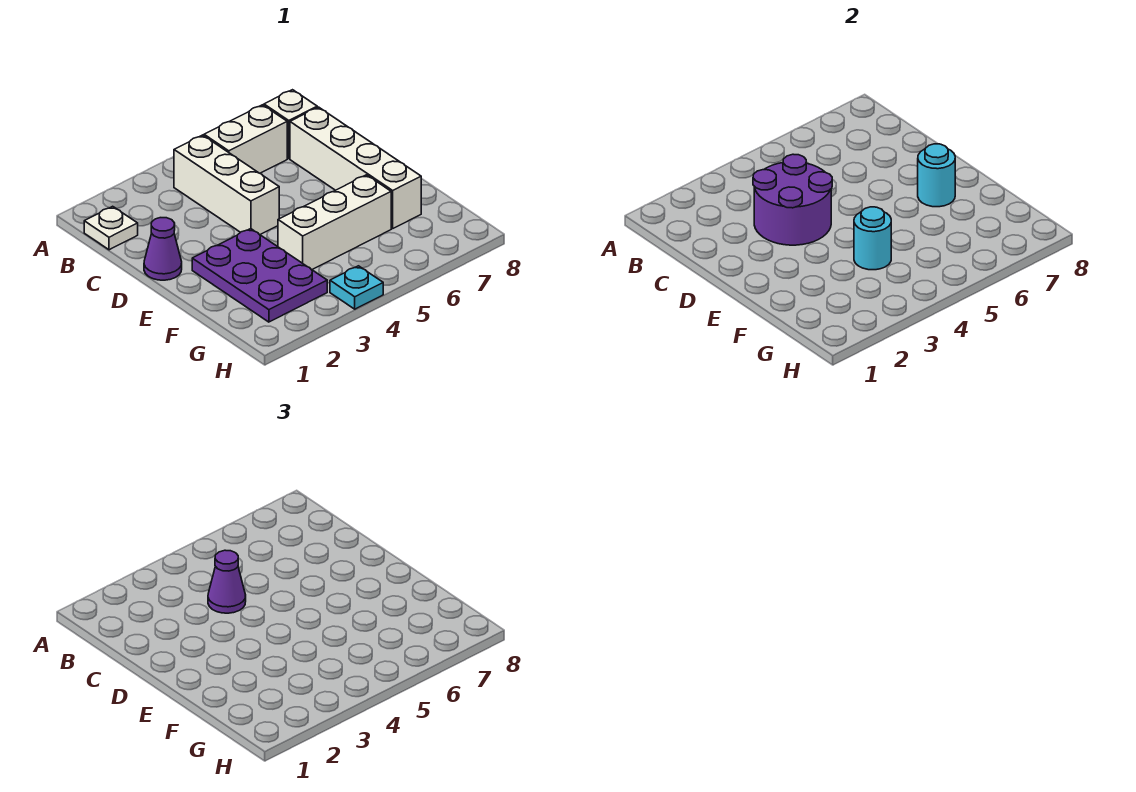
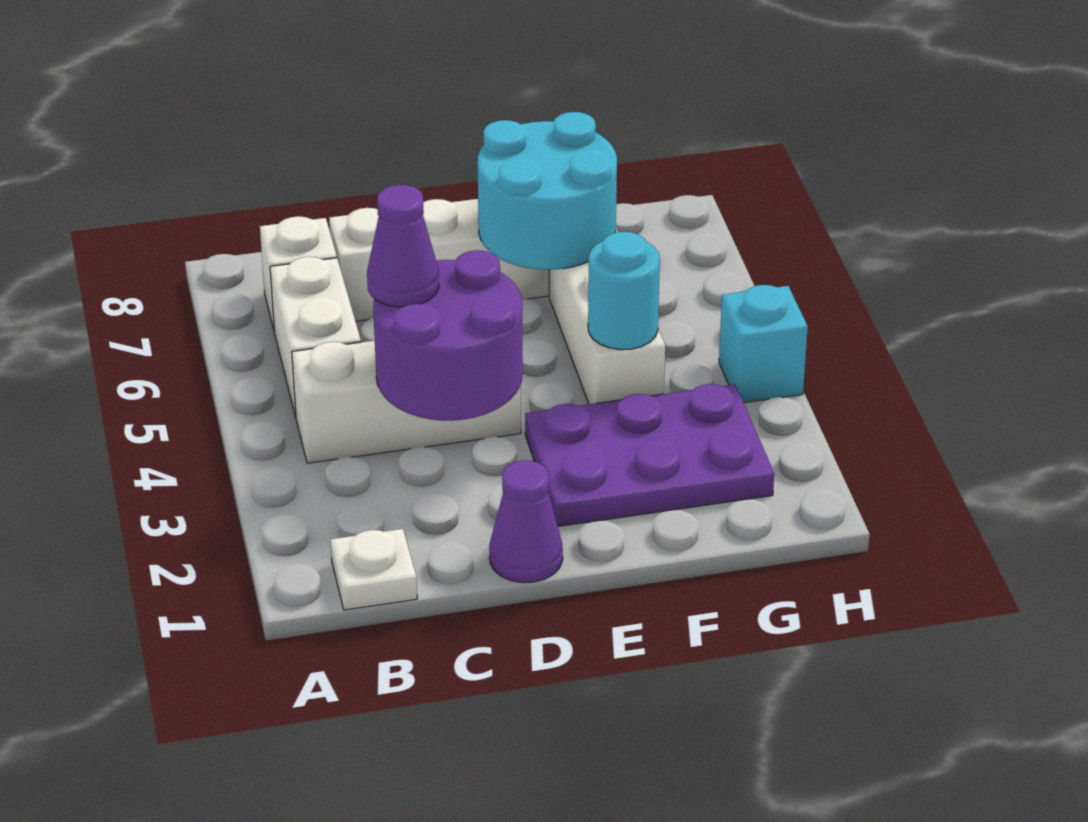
cyan 1x1 round brick [918,144,955,207] -> cyan 2x2 round brick [478,112,617,270]
cyan 1x1 plate [330,266,383,309] -> cyan 1x1 brick [719,285,808,403]

